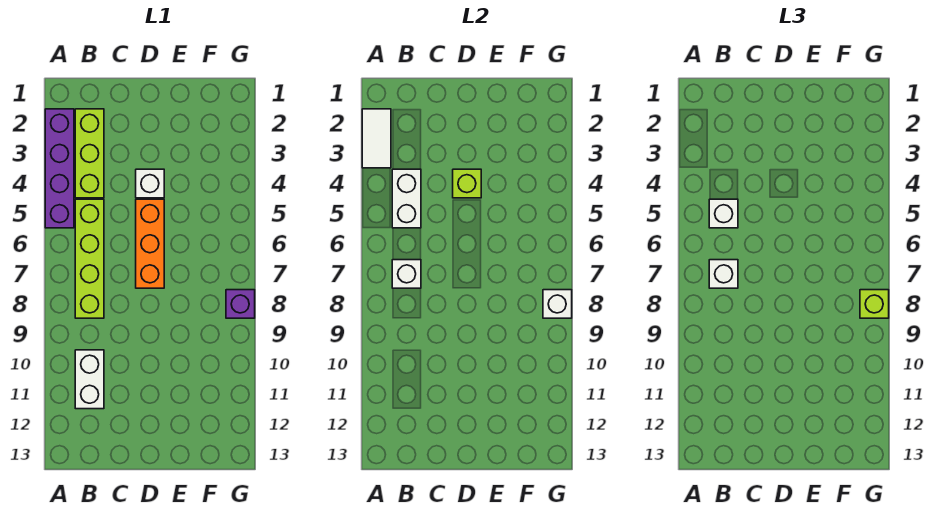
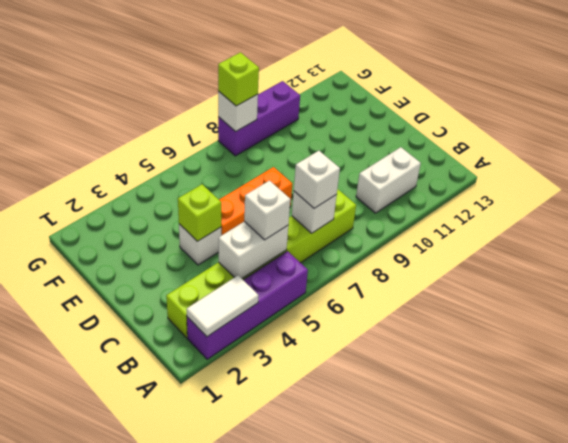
purple 1x1 brick [226,290,255,318] -> purple 1x3 brick [218,81,300,156]

